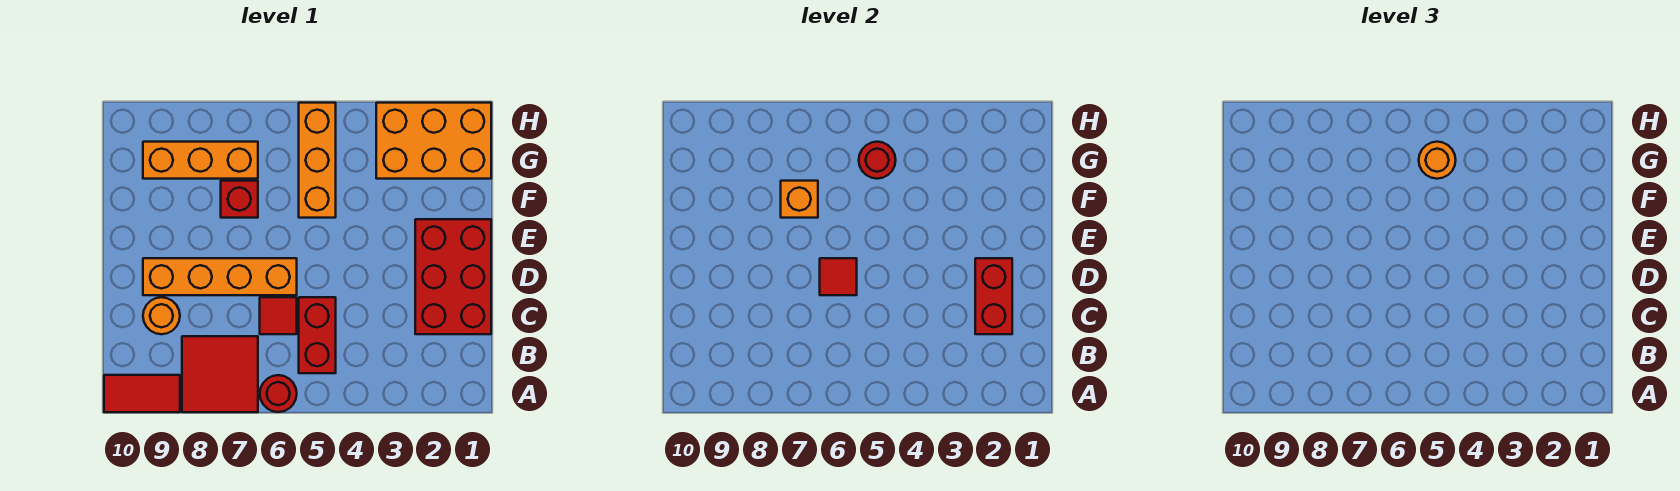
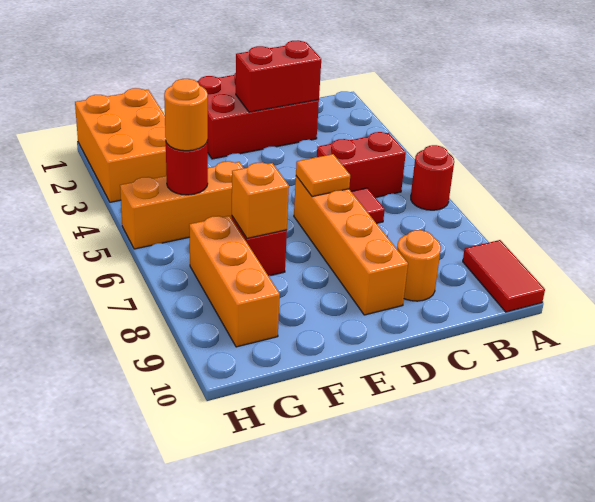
red 2x2 tile [182,336,258,412] -> none
red 1x1 tile [820,258,857,295] -> orange 1x1 tile [296,154,350,197]

